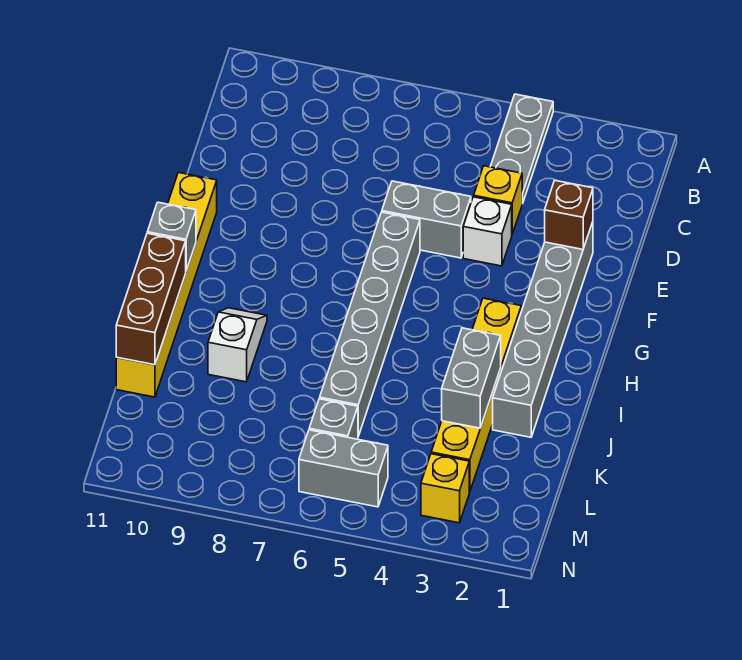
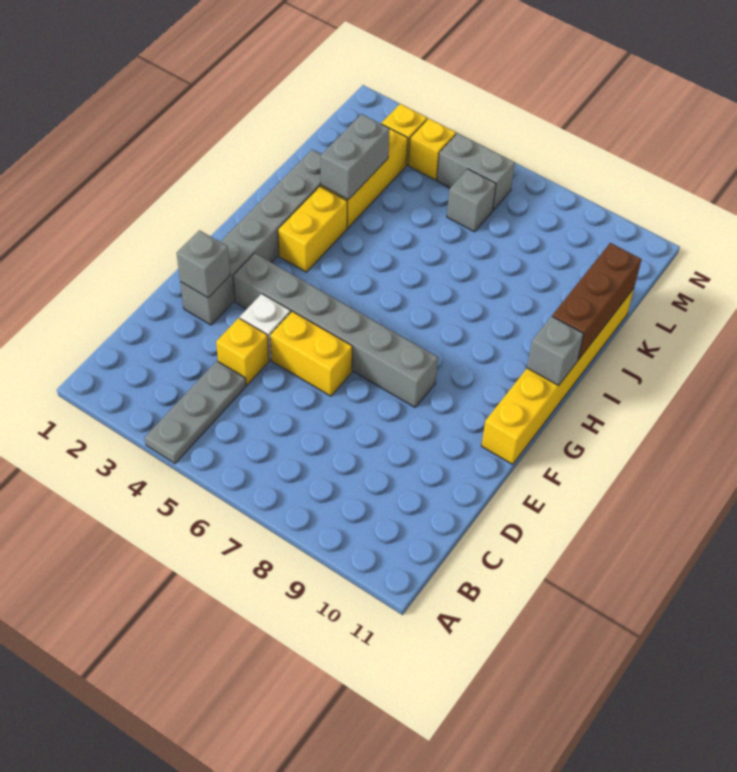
brown 1x1 brick [545,181,593,249] -> grey 1x1 brick [177,230,230,298]
grey 1x2 brick [382,181,471,258] -> yellow 1x2 brick [270,311,353,396]
grey 1x6 brick [320,212,420,436] -> grey 1x6 brick turned to [233,253,438,407]
white 1x2 slope [208,308,267,382] -> none
none -> yellow 1x1 brick [408,118,456,180]

